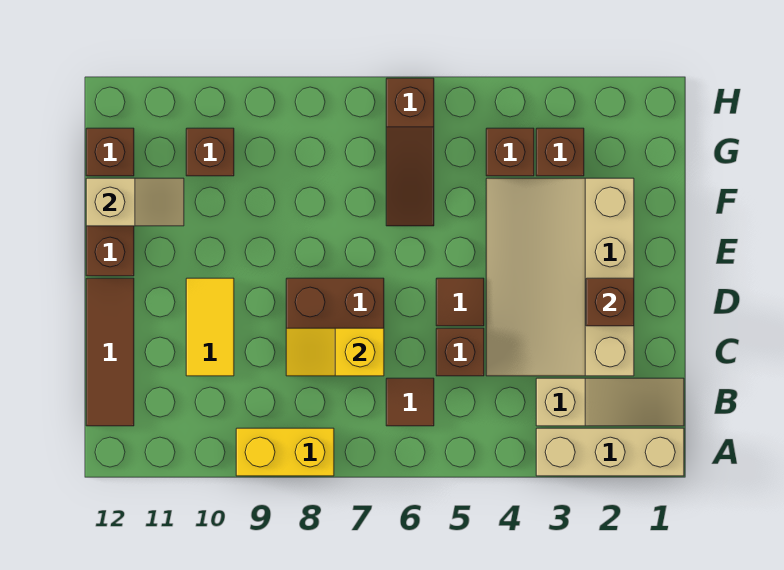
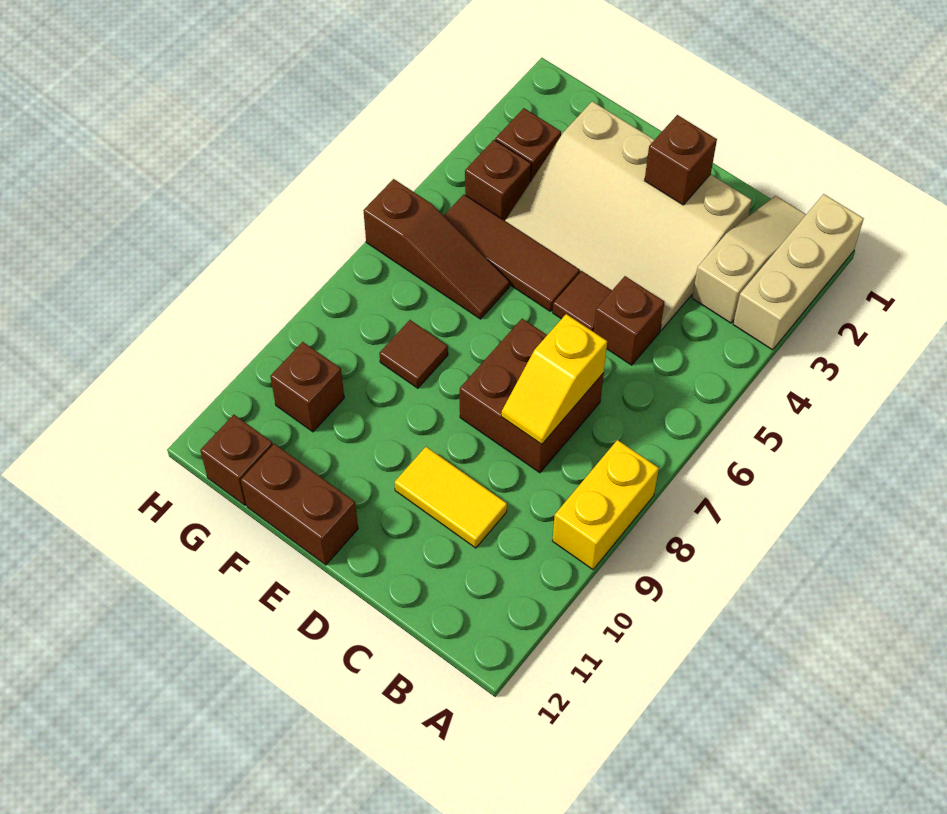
brown 1x1 tile [386,378,434,426] -> brown 1x1 tile moved to [379,320,448,388]
brown 1x3 tile [86,278,134,426] -> brown 1x3 tile moved to [444,194,580,311]
tan 1x2 slope [86,178,184,226] -> none

